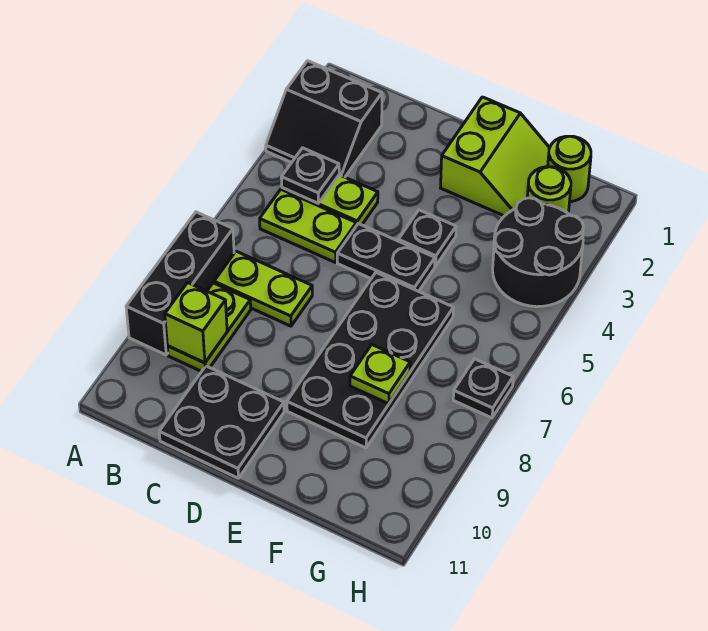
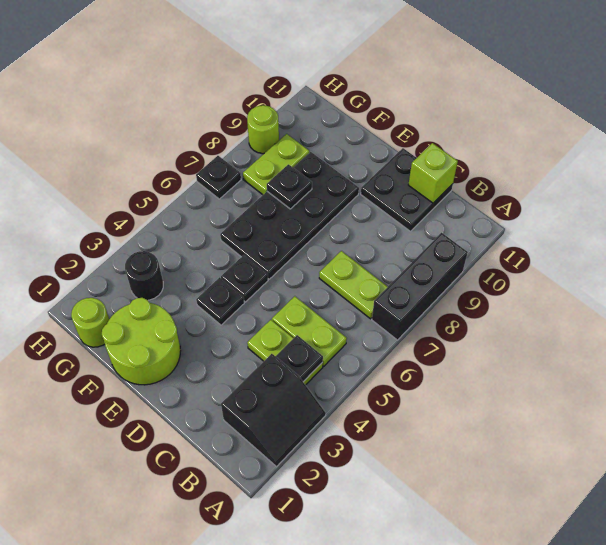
black 2x2 slope [266,61,382,177] -> black 2x2 slope turned to [221,354,326,467]
lime 1x2 plate [167,283,251,372] -> lime 1x2 plate moved to [243,134,309,195]
lime 1x1 brick [165,283,227,363] -> lime 1x1 brick moved to [408,143,458,203]
black 1x2 plate [337,224,435,291] -> black 1x1 plate [221,255,268,302]
lime 2x2 slope [441,97,549,216] -> lime 2x2 round brick [102,298,180,385]
lime 1x1 plate [350,345,410,404] -> black 1x1 plate [267,164,312,209]
lime 1x1 round brick [527,167,571,213] -> lime 1x1 round brick moved to [247,105,279,154]
black 2x2 round brick [493,198,584,307] -> black 1x1 round brick [125,251,163,300]

